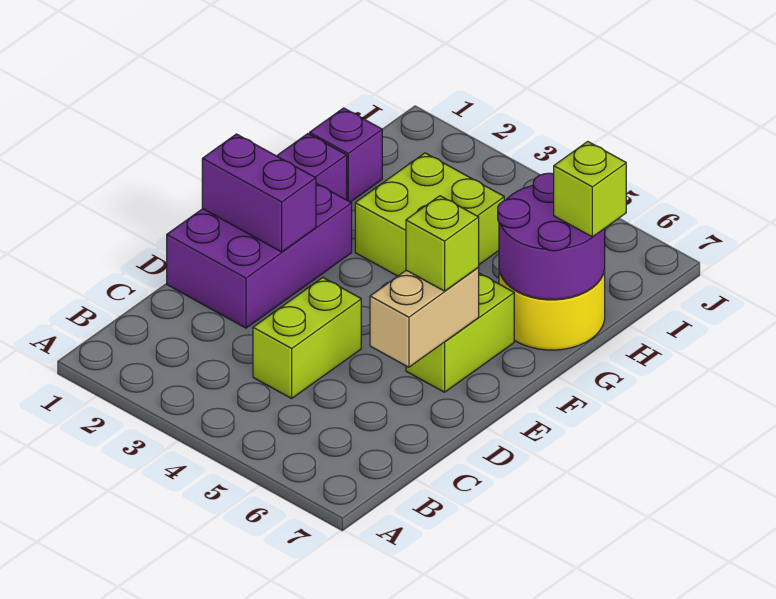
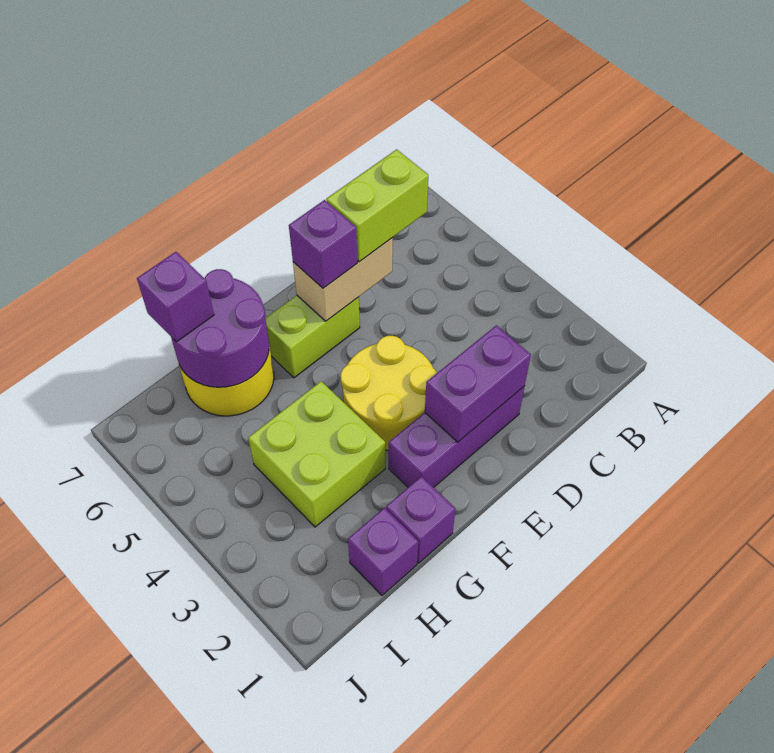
lime 1x2 brick [253,278,361,398] -> lime 1x2 brick moved to [326,149,428,262]
purple 2x3 brick [167,183,352,328] -> purple 1x3 brick [389,386,525,487]
purple 1x2 brick [202,134,316,252] -> purple 1x2 brick turned to [425,325,531,442]
none -> yellow 2x2 round brick [341,336,437,450]
lime 1x1 brick [406,196,479,291] -> purple 1x1 brick [289,200,357,288]
lime 1x1 brick [554,142,626,237] -> purple 1x1 brick [137,252,214,342]

